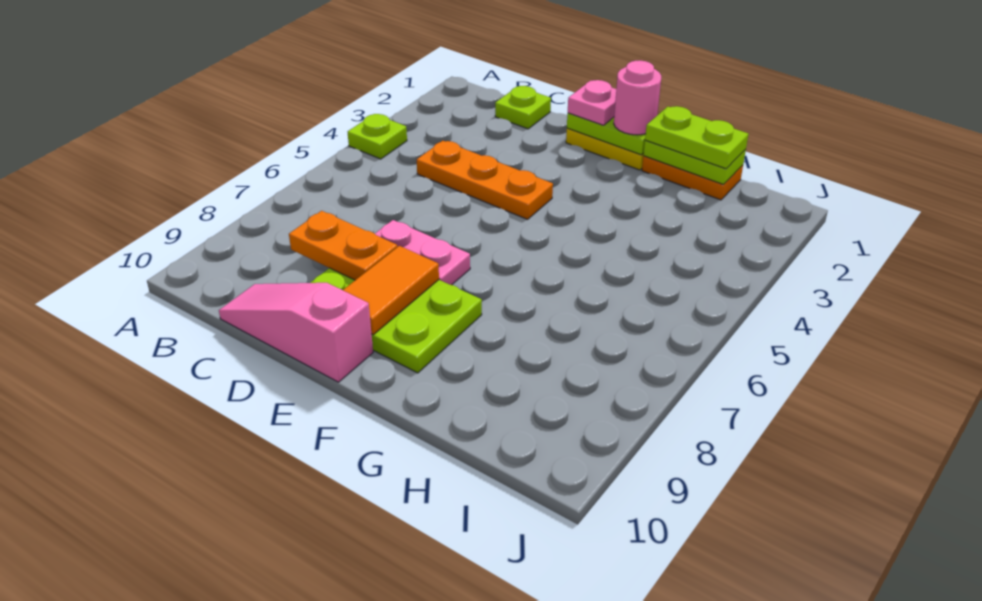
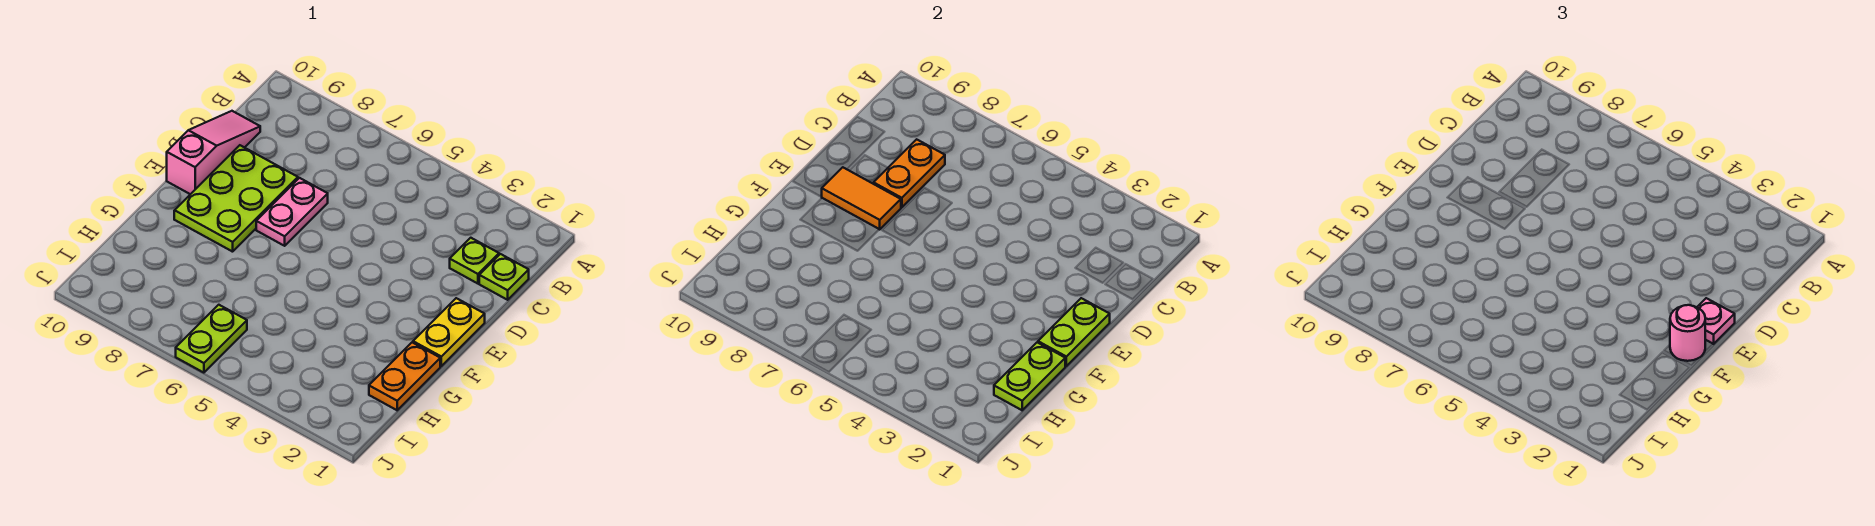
lime 1x1 plate [348,114,407,159] -> lime 1x1 plate moved to [450,238,499,284]
orange 1x3 plate [417,141,553,219] -> none
lime 1x2 plate [645,106,748,169] -> lime 1x2 plate moved to [176,305,247,373]

